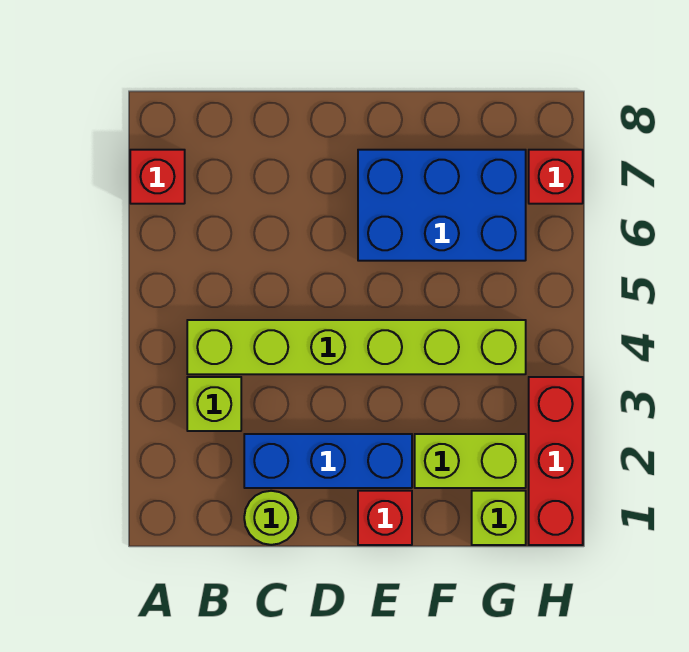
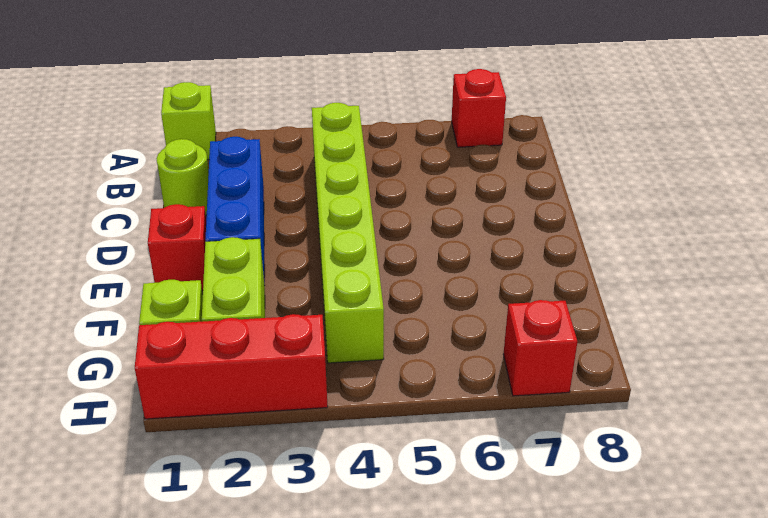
lime 1x1 brick [187,377,241,431] -> lime 1x1 brick moved to [161,82,216,160]
blue 2x3 brick [358,150,526,261] -> none

